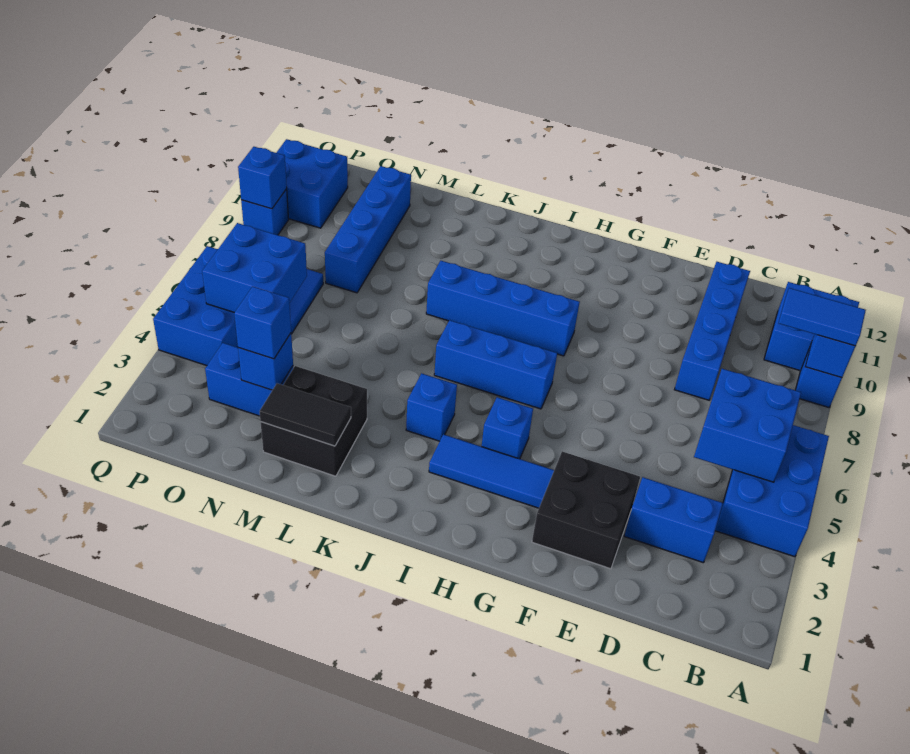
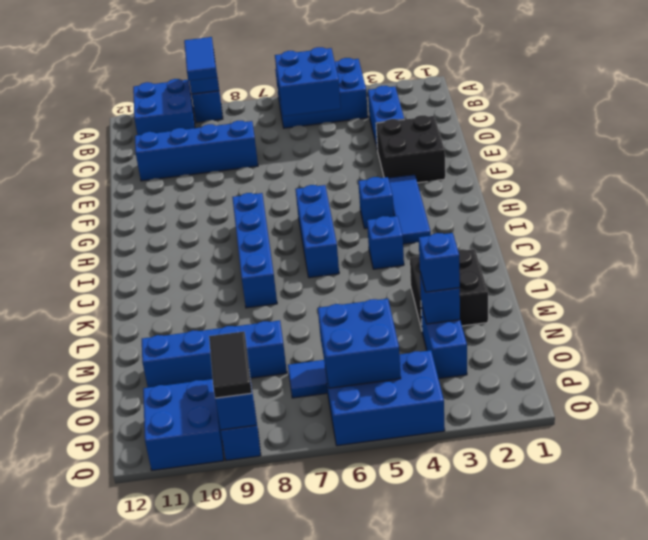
black 1x2 tile [260,383,351,446] -> black 1x2 tile moved to [209,332,252,398]

